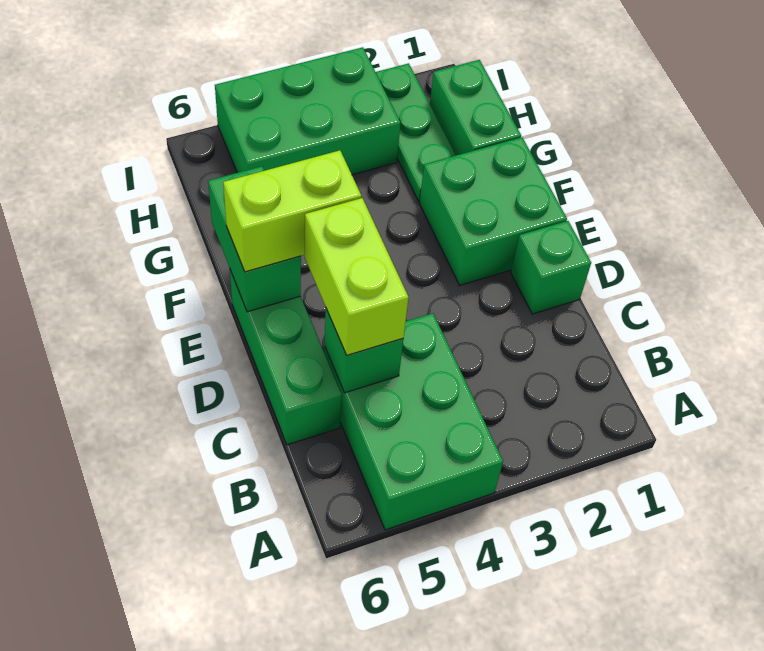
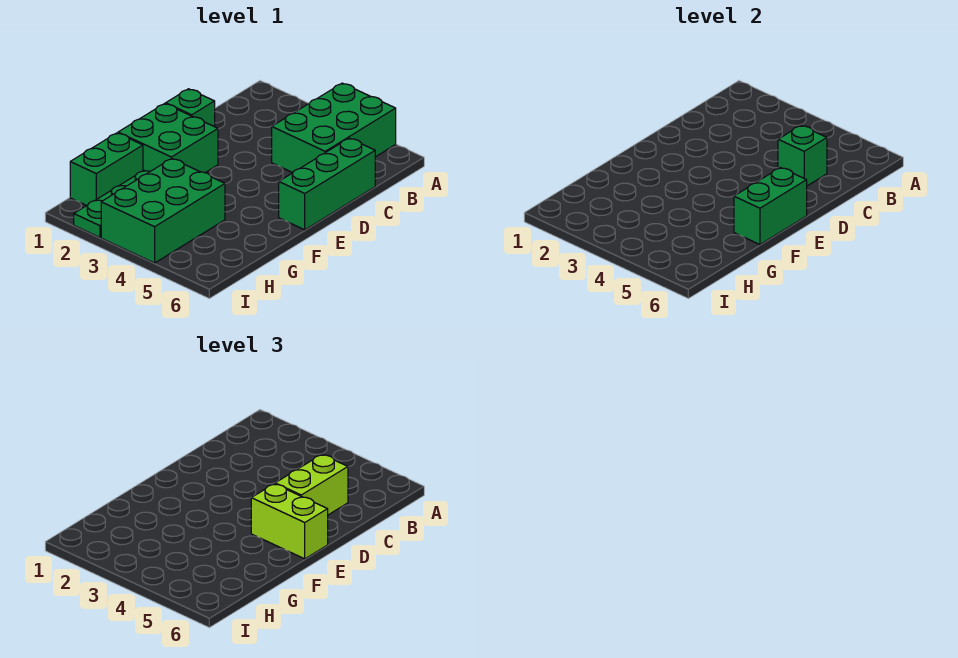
green 2x3 brick [215,47,400,175] -> green 2x3 brick turned to [101,159,225,263]

